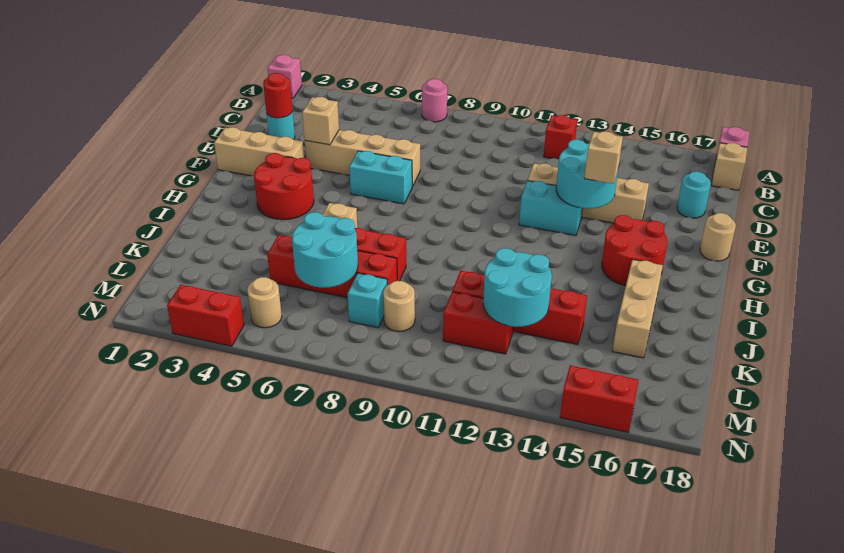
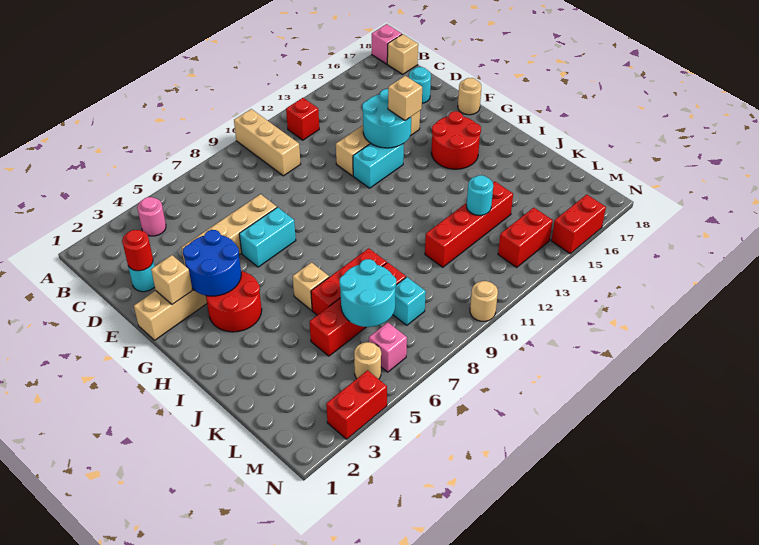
pink 1x1 brick [268,55,302,98] -> pink 1x1 brick moved to [369,322,407,372]
pink 1x1 round brick [422,79,447,122] -> pink 1x1 round brick moved to [137,197,166,236]
tan 1x1 brick [302,97,339,145] -> tan 1x1 brick moved to [151,255,192,304]
none -> blue 2x2 round brick [183,230,241,296]
tan 1x3 brick [613,260,663,358] -> tan 1x3 brick moved to [234,109,301,176]
cyan 2x2 round brick [483,248,552,327] -> cyan 1x1 round brick [467,175,493,215]
tan 1x1 round brick [383,280,415,332] -> tan 1x1 round brick moved to [470,281,498,321]
red 1x2 brick [443,292,513,354] -> red 1x2 brick moved to [498,208,553,267]

